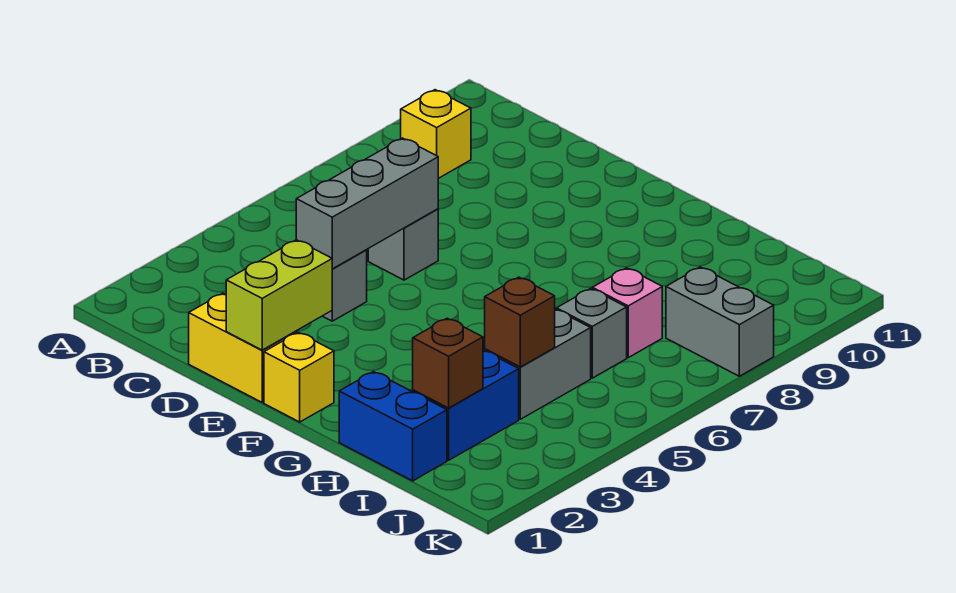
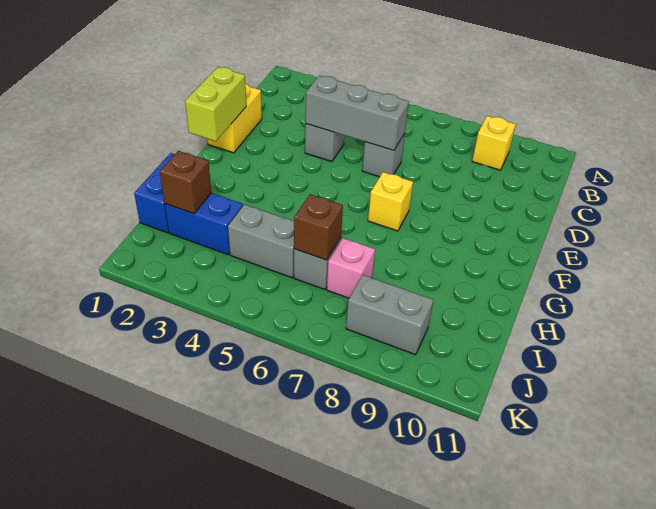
lime 1x2 brick [226,240,332,350] -> lime 1x2 brick turned to [185,67,246,141]
yellow 1x1 brick [264,332,334,422] -> yellow 1x1 brick moved to [368,172,413,231]
brown 1x1 brick [485,277,555,367] -> brown 1x1 brick moved to [294,194,343,260]
grey 1x2 brick [666,267,774,376] -> grey 1x2 brick turned to [346,275,433,355]

